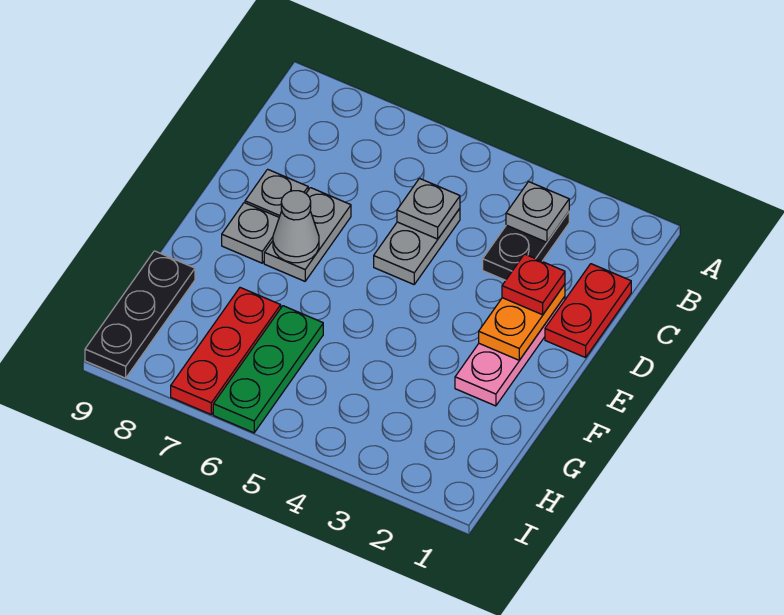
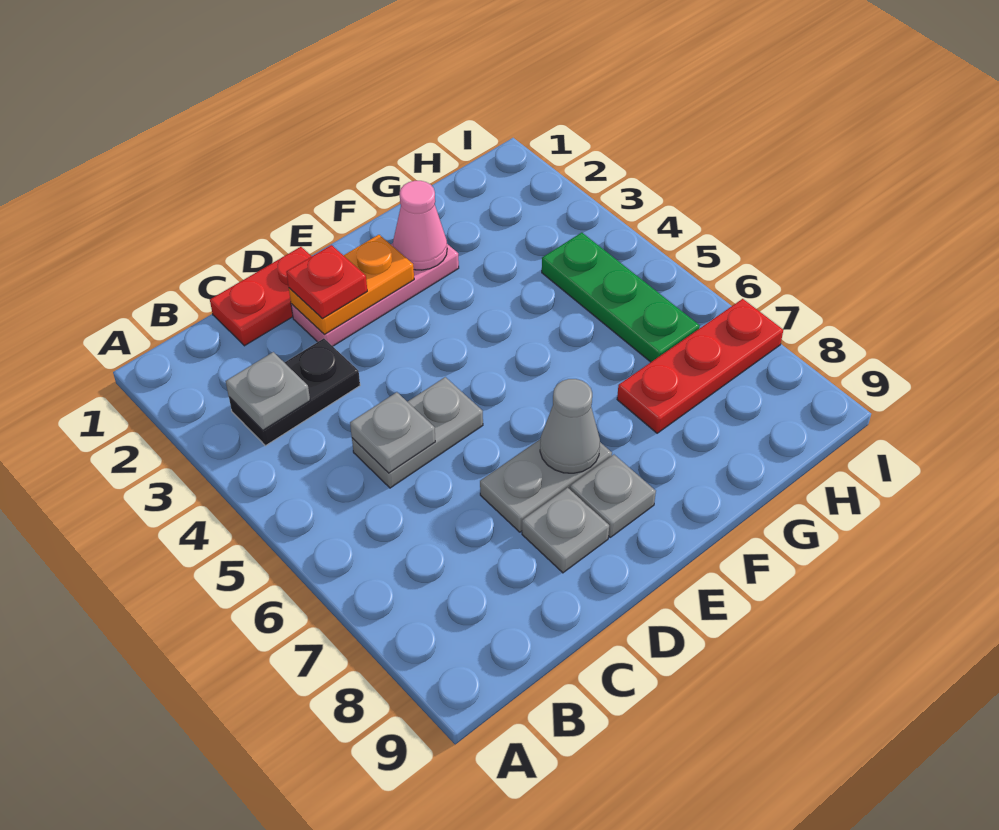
none -> pink 1x1 cone [393,181,447,270]
green 1x3 plate [213,306,323,433] -> green 1x3 plate turned to [542,233,700,362]
black 1x3 plate [85,251,195,378] -> none

